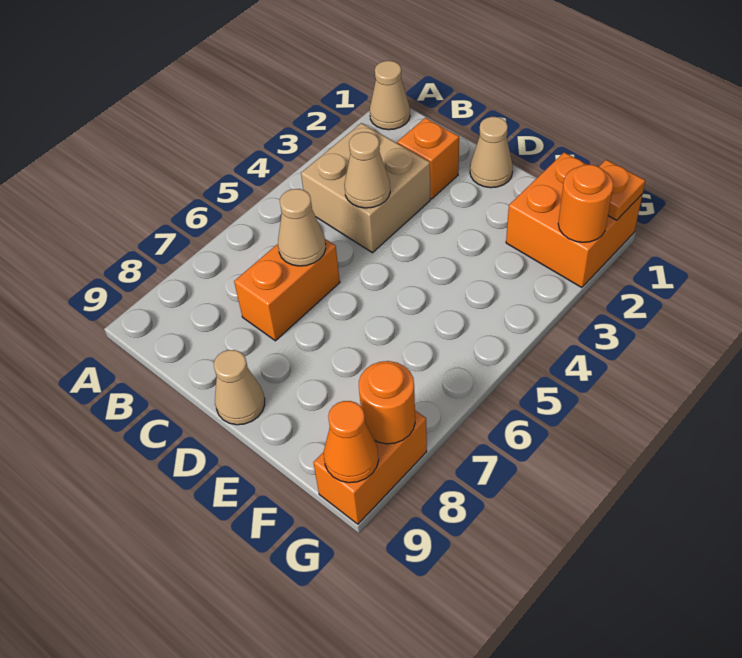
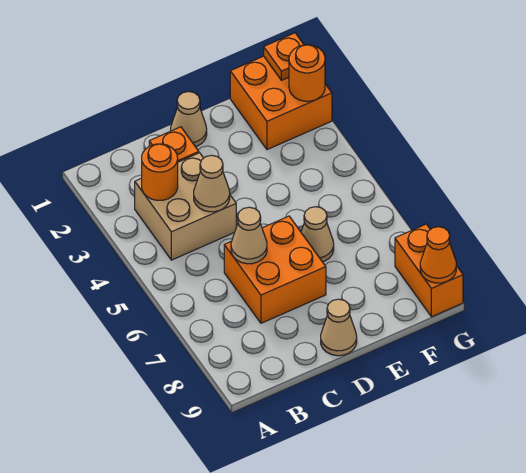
tan 1x1 cone [370,61,410,130] -> tan 1x1 cone moved to [301,207,334,262]
orange 1x2 brick [234,239,340,341] -> orange 2x2 brick [224,216,326,323]
orange 1x1 round brick [359,361,415,444] -> orange 1x1 round brick moved to [142,144,178,200]

